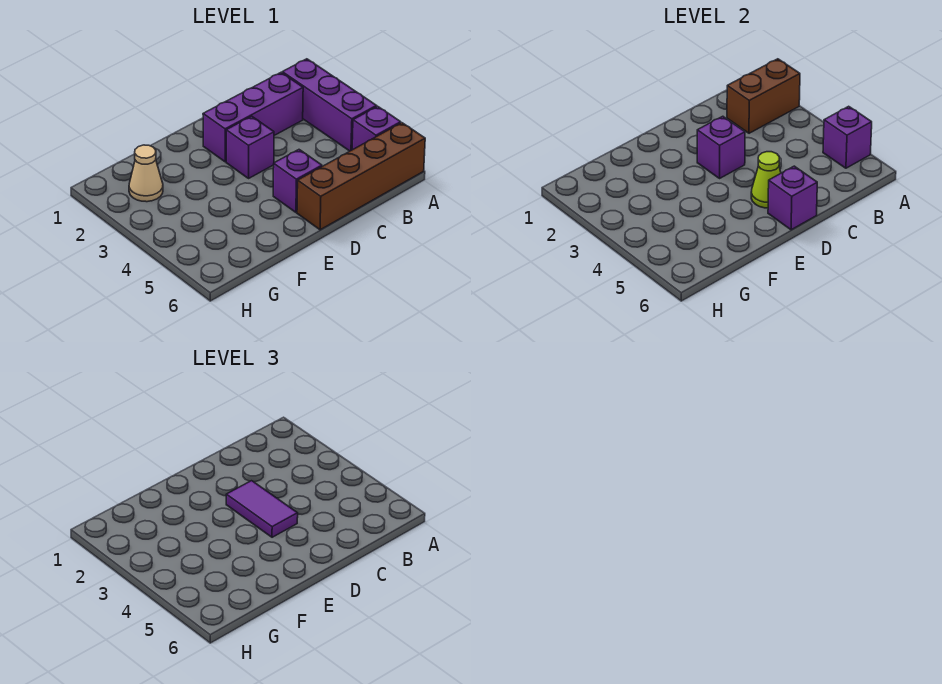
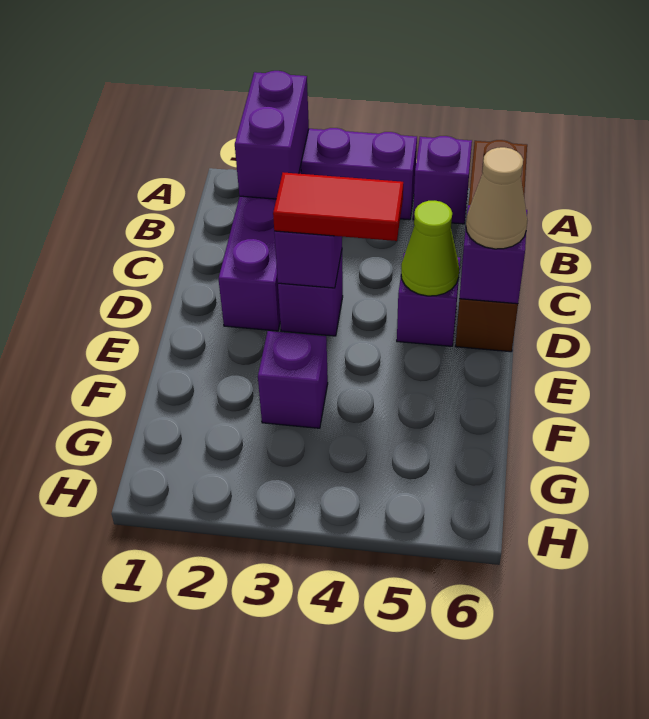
brown 1x2 brick [727,59,800,133] -> purple 1x2 brick [235,71,309,199]
purple 1x1 brick [823,106,872,168] -> purple 1x1 brick moved to [258,331,328,428]
purple 1x2 tile [226,481,298,537] -> red 1x2 tile [273,172,403,241]
tan 1x1 cone [129,145,163,202] -> tan 1x1 cone moved to [466,147,527,249]

